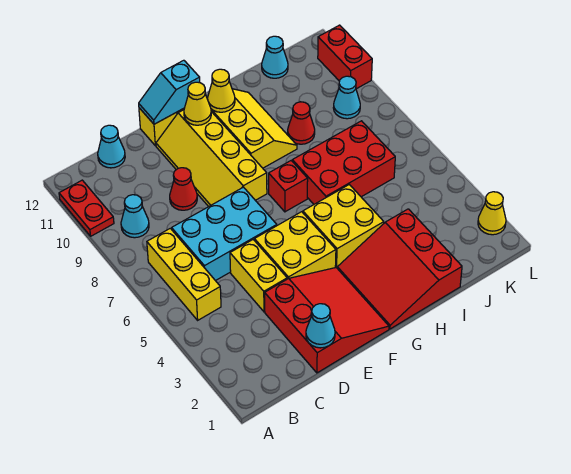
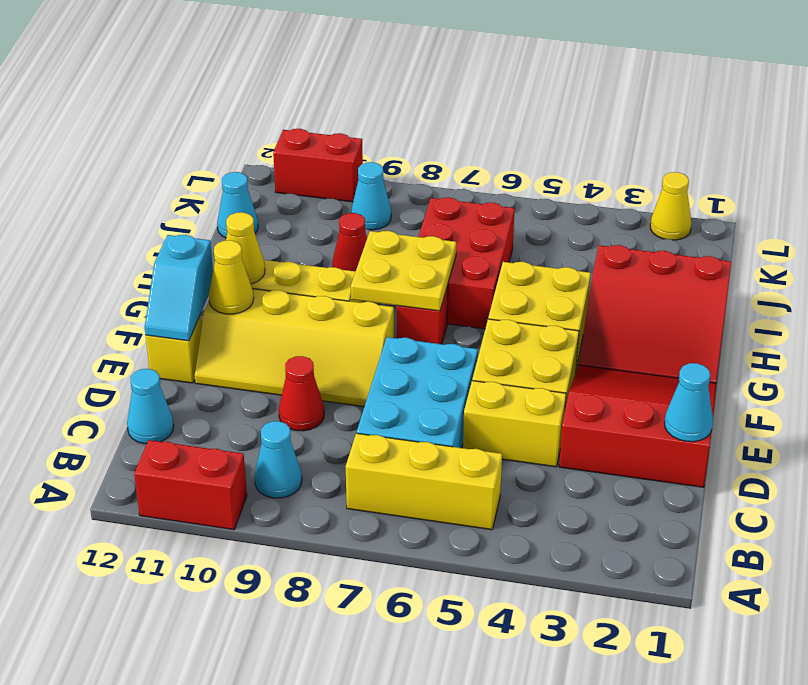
red 1x2 plate [59,180,114,236] -> red 1x2 brick [134,440,247,530]
none -> yellow 2x2 plate [351,231,456,311]

